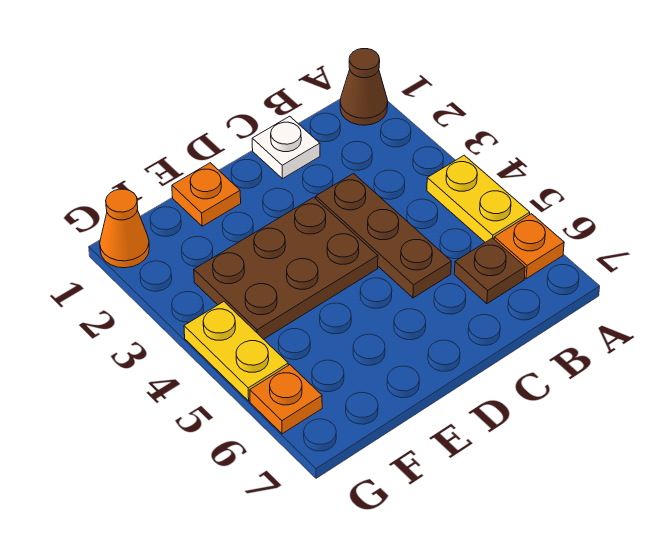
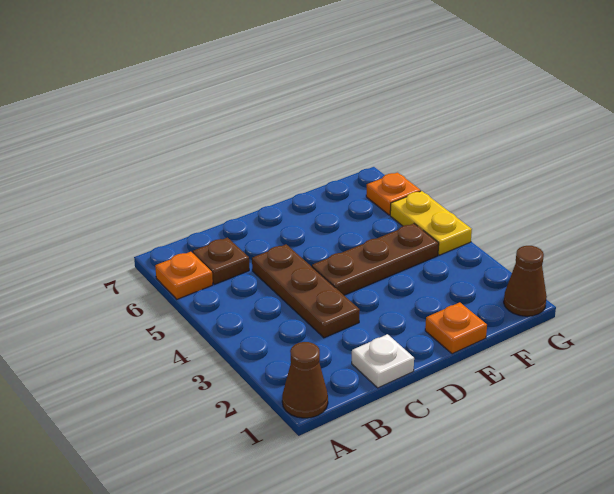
yellow 1x2 plate [427,155,530,242] -> none
brown 2x3 plate [194,197,378,339] -> brown 1x3 plate [312,224,439,295]
orange 1x1 cone [100,189,149,268] -> brown 1x1 cone [504,246,547,316]

